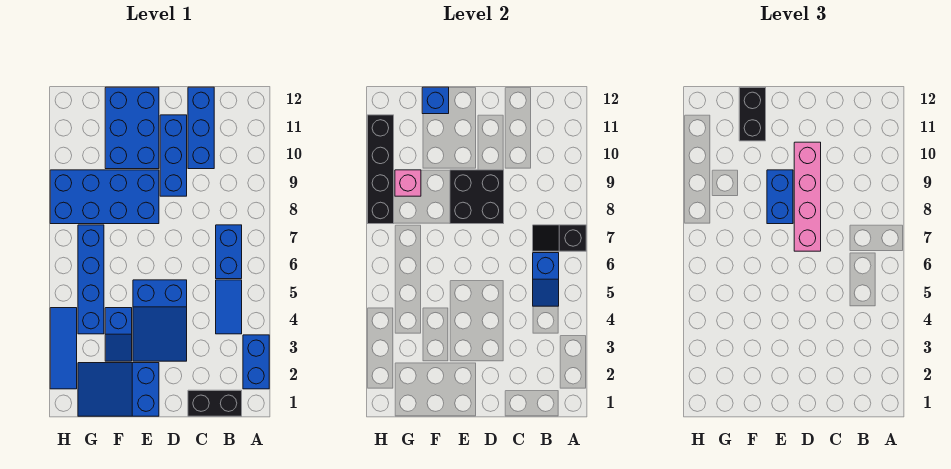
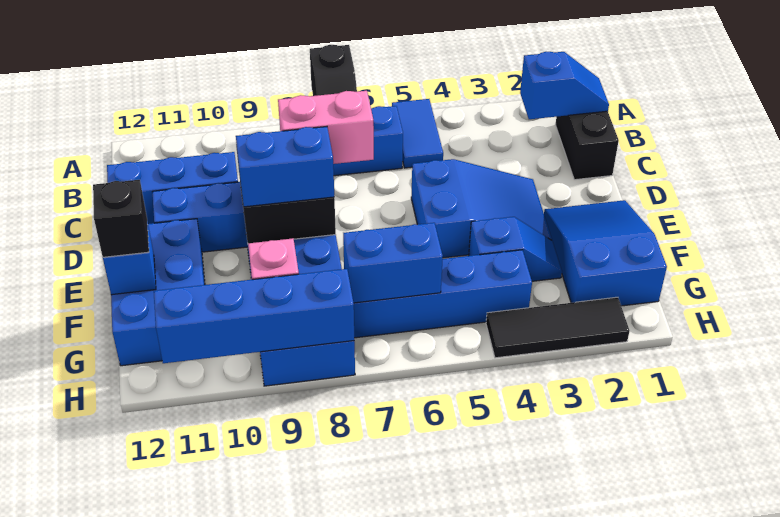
blue 1x2 brick [243,335,269,389] -> blue 1x2 brick moved to [343,223,443,303]
blue 1x2 tile [216,280,242,334] -> blue 1x2 tile turned to [392,99,443,168]
blue 1x2 slope [533,253,559,306] -> blue 1x2 slope moved to [520,52,609,119]
pink 1x4 brick [794,142,821,251] -> pink 1x2 brick [278,91,374,164]
blue 2x3 slope [78,363,159,416] -> blue 2x3 slope turned to [544,200,667,306]
blue 2x3 brick [105,87,159,169] -> blue 2x3 brick turned to [111,219,205,366]
black 1x2 brick [739,87,766,141] -> black 1x1 brick [93,180,149,257]
blue 1x3 tile [50,308,77,389] -> black 1x3 tile [486,297,629,358]
black 1x4 brick [367,115,394,224] -> blue 1x4 brick [154,269,354,363]

